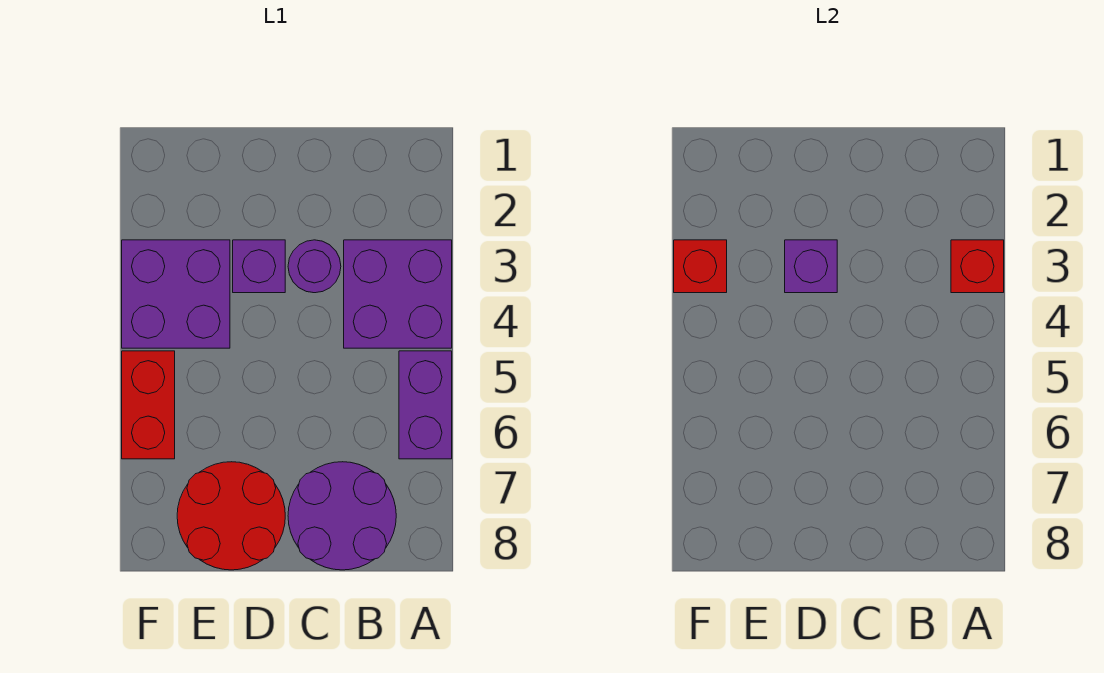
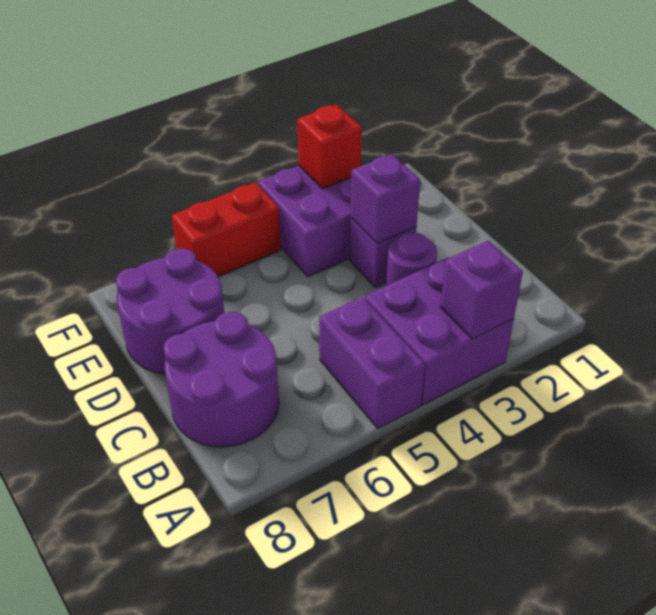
red 1x1 brick [951,240,1004,293] -> purple 1x1 brick [440,240,523,339]
purple 1x2 brick [399,351,452,459] -> purple 1x2 brick turned to [319,297,425,428]
red 2x2 round brick [177,462,285,570] -> purple 2x2 round brick [116,249,224,374]

